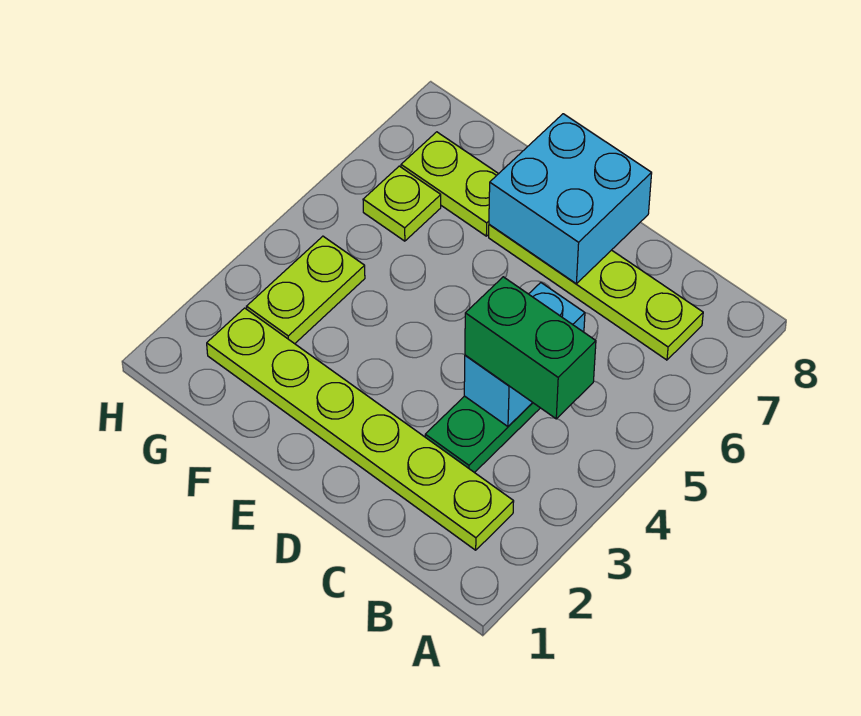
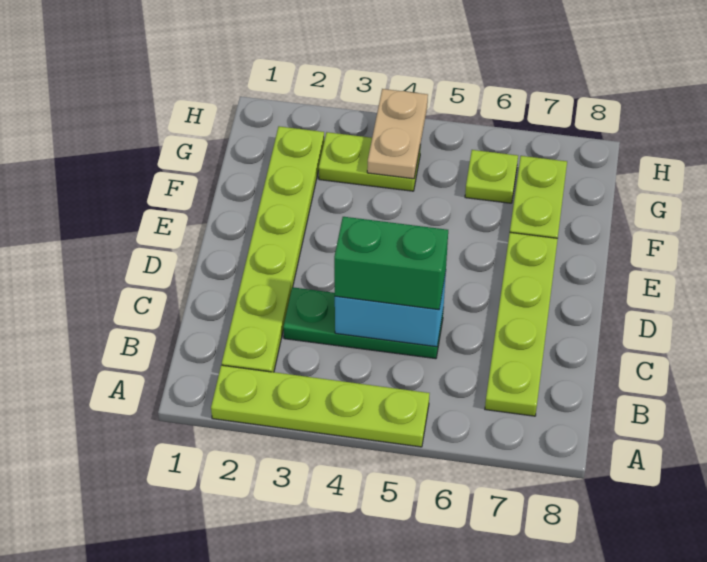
none -> lime 1x4 plate [211,365,430,447]
green 1x2 brick [465,277,596,419] -> green 1x2 brick turned to [334,217,448,310]
cyan 2x2 brick [489,114,652,284] -> none
none -> tan 1x2 plate [367,89,428,179]

